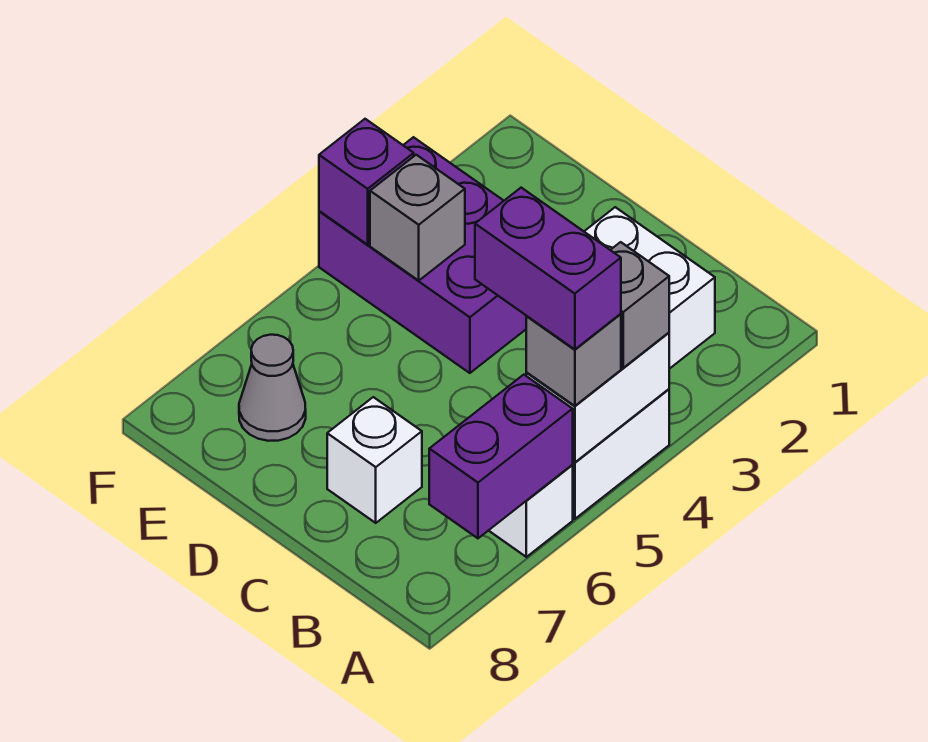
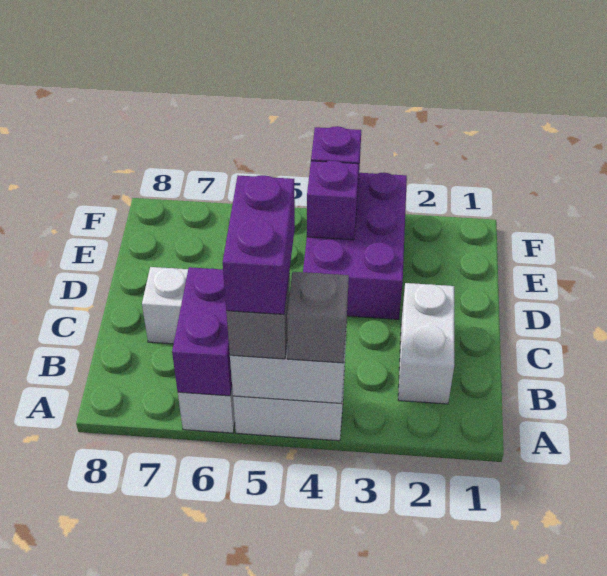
purple 1x2 brick [429,375,573,538] -> purple 1x2 brick turned to [172,267,232,396]
grey 1x1 brick [370,155,465,281] -> purple 1x1 brick [307,161,359,240]
grey 1x1 cone [239,335,306,441] -> none

